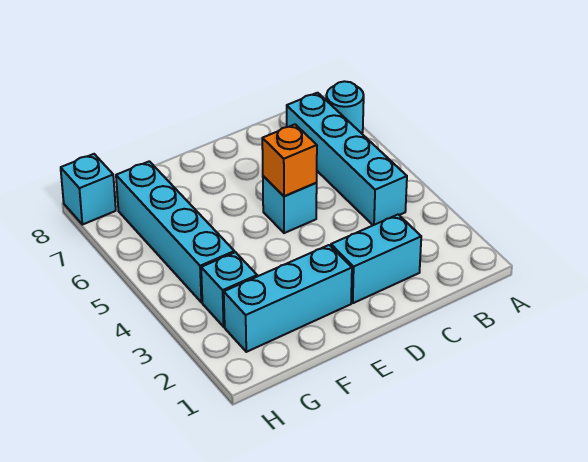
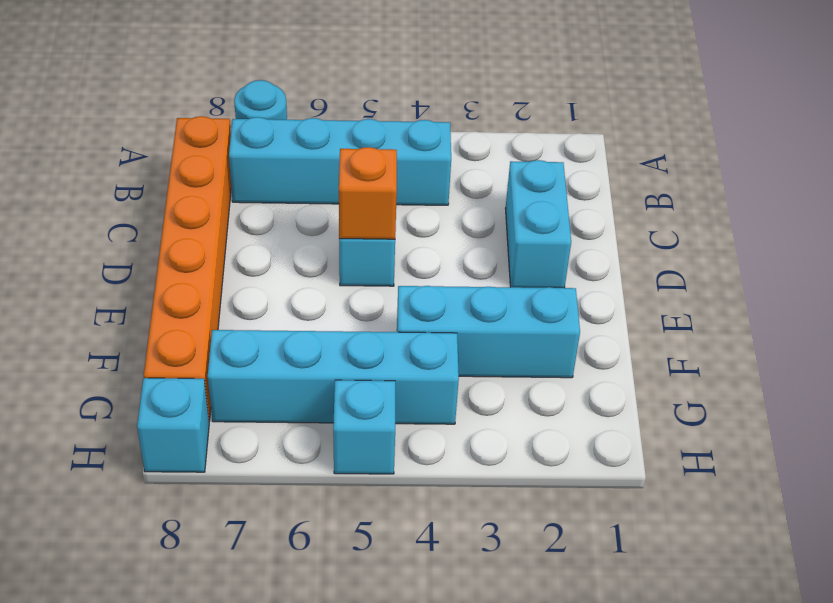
none -> orange 1x6 brick [144,116,231,421]
cyan 1x3 brick [224,245,352,352] -> cyan 1x3 brick turned to [397,286,580,378]
cyan 1x1 brick [201,252,257,327] -> cyan 1x1 brick moved to [333,380,395,474]

